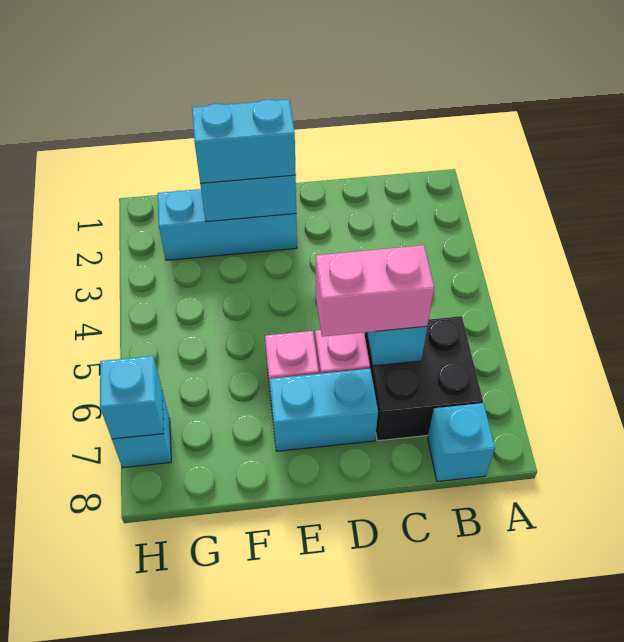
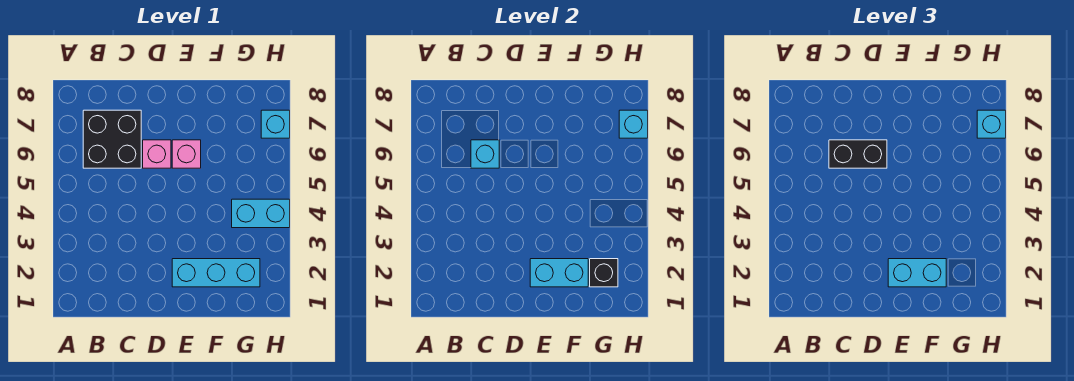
cyan 1x1 brick [428,403,495,482] -> cyan 1x1 brick moved to [977,110,1006,138]
pink 1x2 brick [316,245,434,337] -> black 1x2 brick [829,140,887,168]
cyan 1x2 brick [270,369,378,451] -> cyan 1x2 brick moved to [232,199,290,228]
none -> black 1x1 brick [590,259,618,287]

